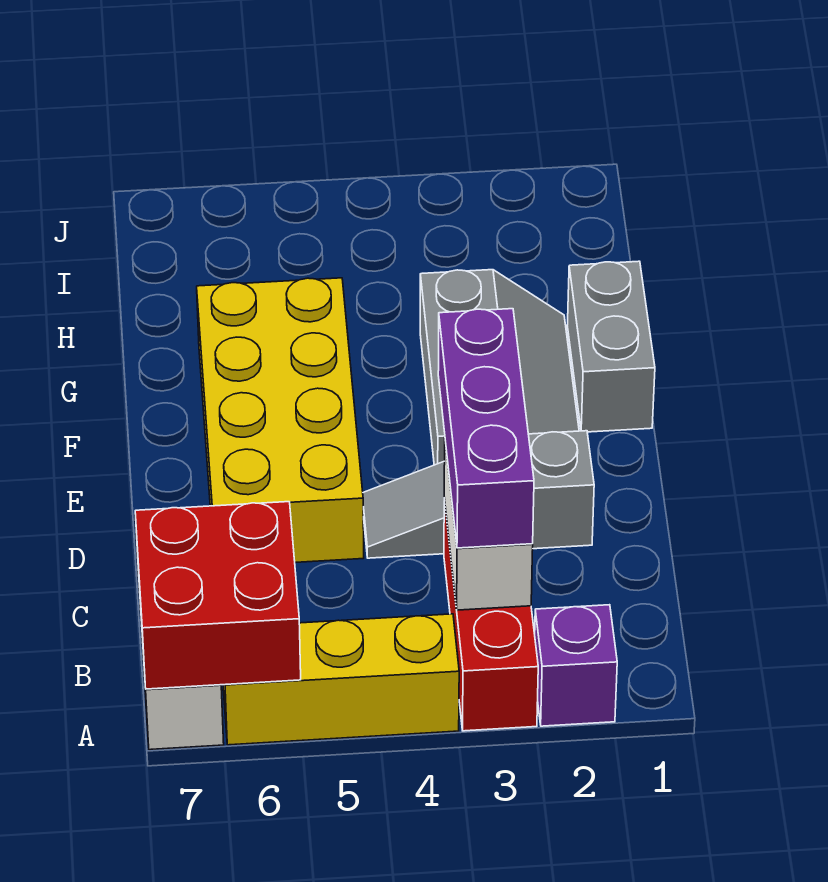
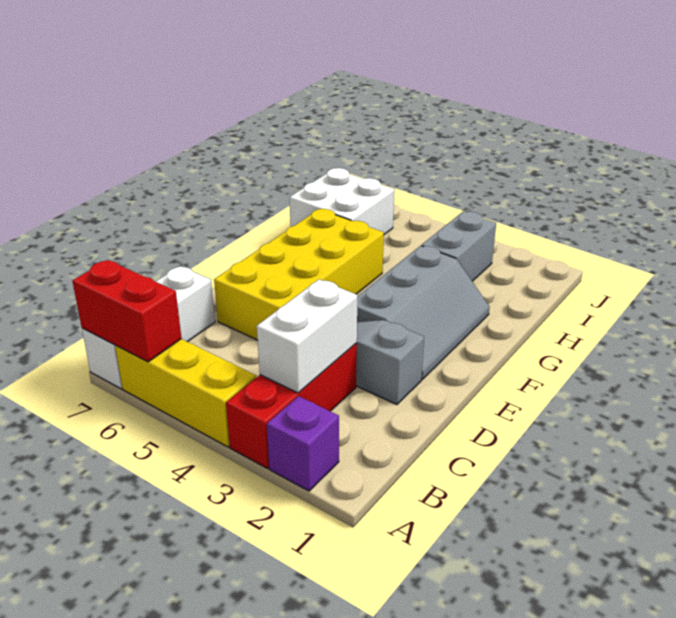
red 2x2 brick [135,502,301,689] -> red 1x2 brick [73,260,182,362]
purple 1x3 brick [438,309,534,548] -> none
grey 1x2 brick [567,261,655,432] -> grey 1x2 brick moved to [421,212,496,281]
none -> white 2x2 brick [290,168,394,234]

